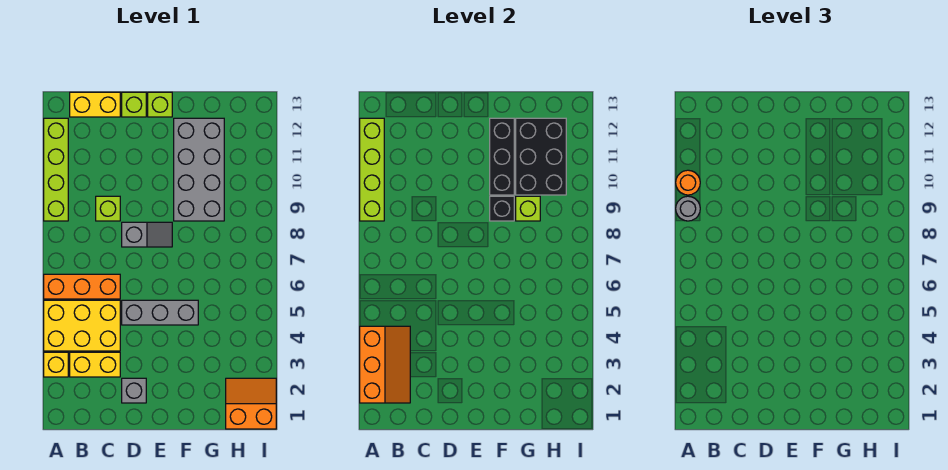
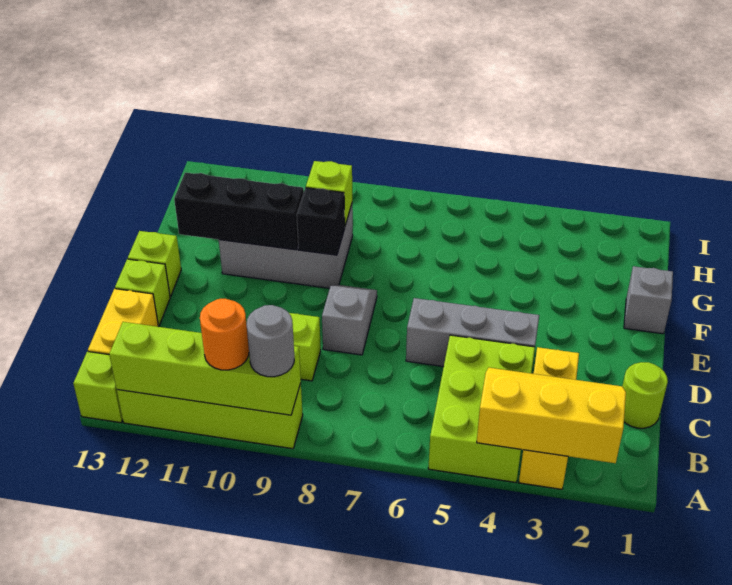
orange 2x3 slope [360,326,410,403] -> yellow 2x3 slope [477,368,626,463]
yellow 2x3 brick [44,300,120,351] -> lime 2x3 brick [428,335,535,482]
orange 1x3 brick [44,274,120,299] -> none
none -> lime 1x1 brick [73,351,123,423]
none -> lime 1x1 round brick [623,362,668,428]
grey 1x1 brick [122,378,146,403] -> grey 1x1 brick moved to [624,266,673,334]
grey 1x3 brick [122,300,198,325] -> grey 1x3 brick turned to [406,298,539,367]
grey 2x4 brick [174,118,224,221] -> grey 2x3 brick [219,204,353,288]
black 2x3 brick [516,118,566,195] -> none
orange 2x2 slope [226,378,276,429] -> none

